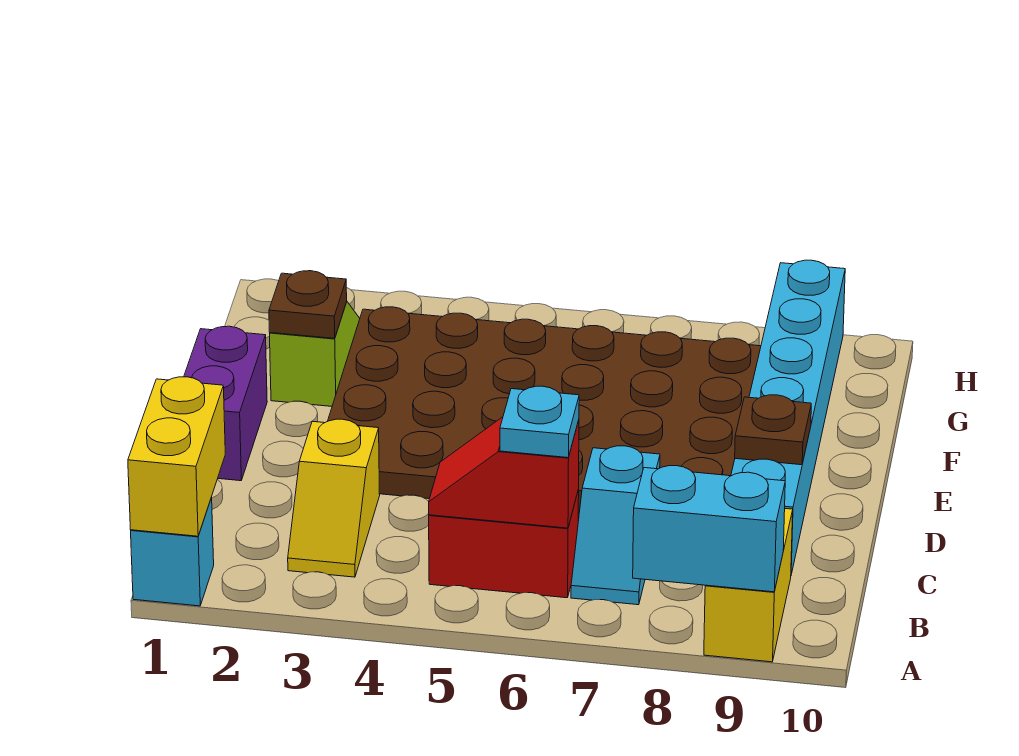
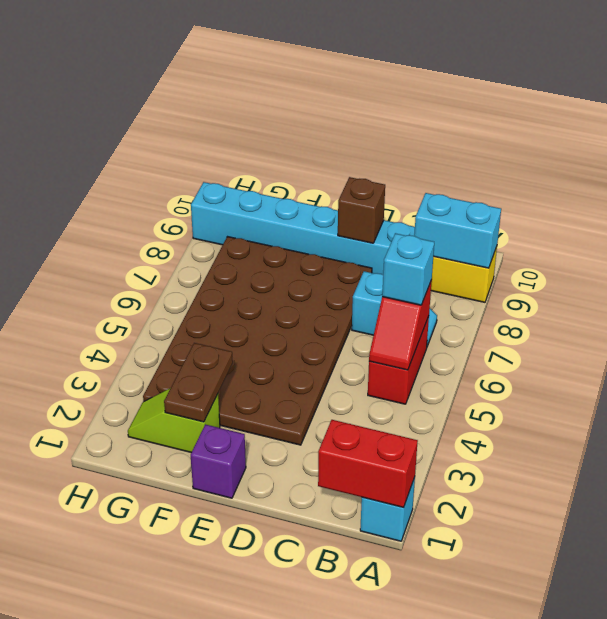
yellow 1x2 brick [128,377,225,536] -> red 1x2 brick [318,420,418,507]
cyan 1x2 brick [633,466,785,592] -> cyan 1x2 brick turned to [414,193,501,268]
yellow 1x2 slope [288,419,380,577] -> none
cyan 1x1 plate [500,386,579,458] -> cyan 1x1 brick [382,233,434,305]
purple 1x2 brick [184,326,267,481] -> purple 1x1 brick [191,424,246,498]
brown 1x1 plate [735,395,811,465] -> brown 1x1 brick [338,177,385,243]
brown 1x1 plate [269,271,347,338] -> brown 1x2 plate [164,343,233,422]

